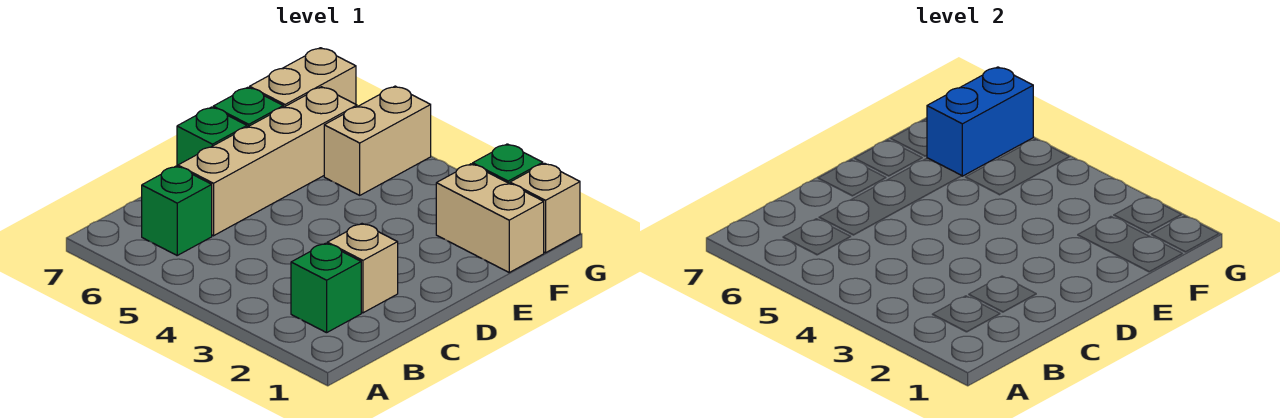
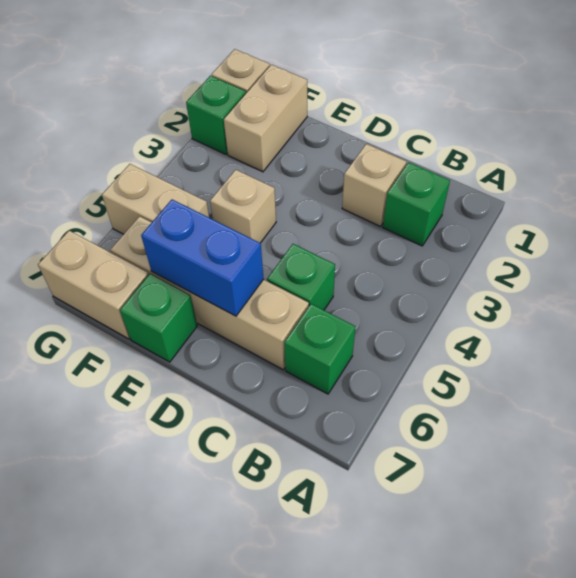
green 1x1 brick [177,107,247,167] -> green 1x1 brick moved to [267,244,335,310]
none -> tan 1x1 brick [210,170,276,243]
blue 1x2 brick [927,67,1033,176] -> blue 1x2 brick moved to [141,200,264,316]

